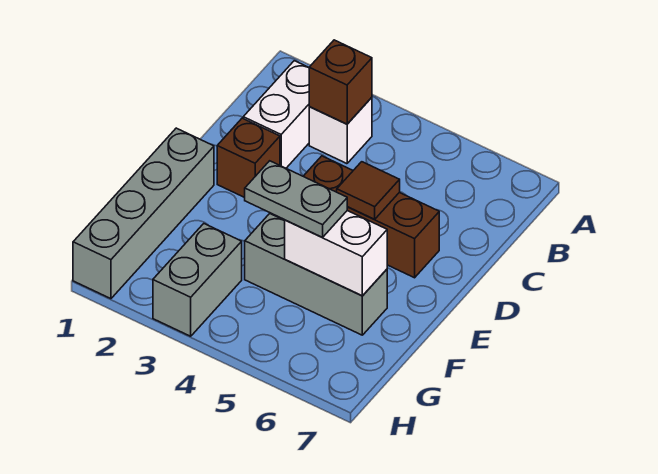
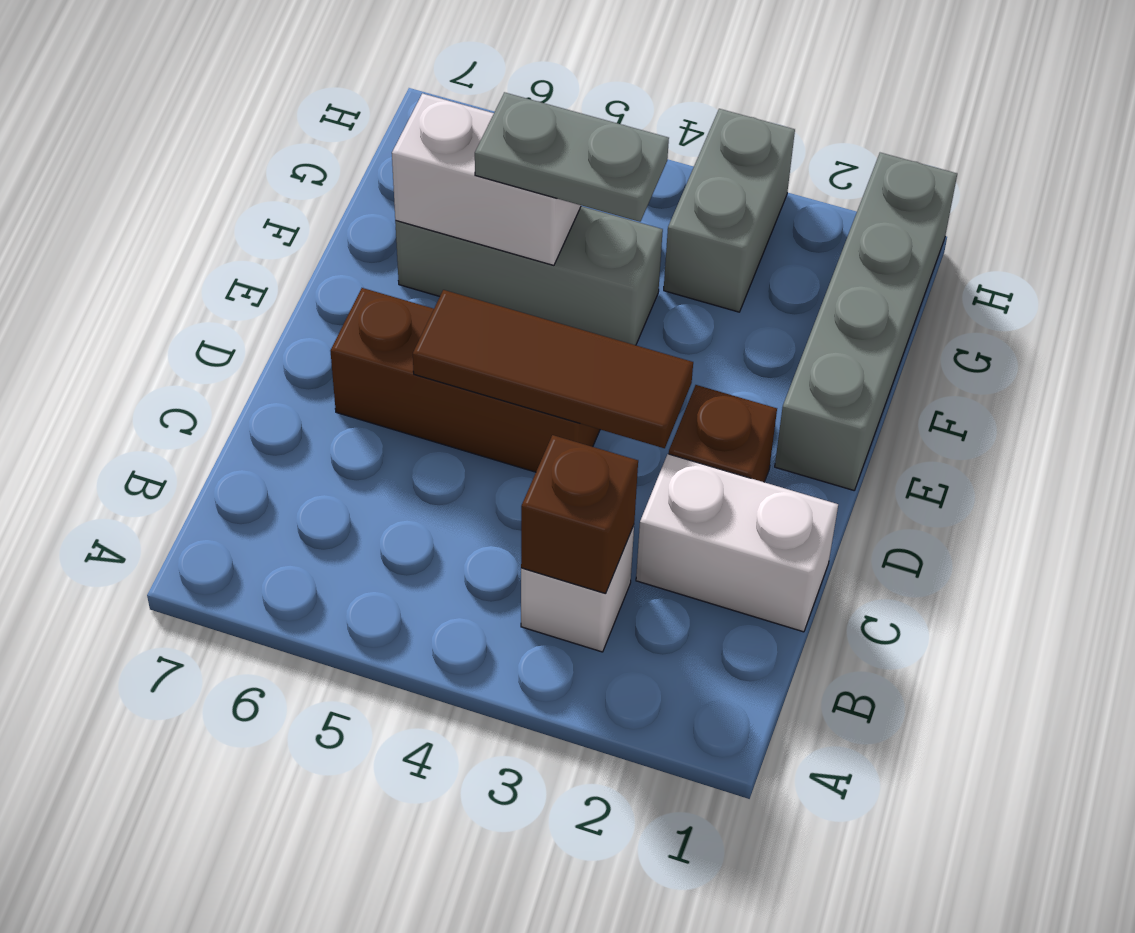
white 1x2 brick [243,61,309,168] -> white 1x2 brick turned to [636,454,838,632]
brown 1x1 tile [337,162,400,219] -> brown 1x3 tile [413,290,693,448]

